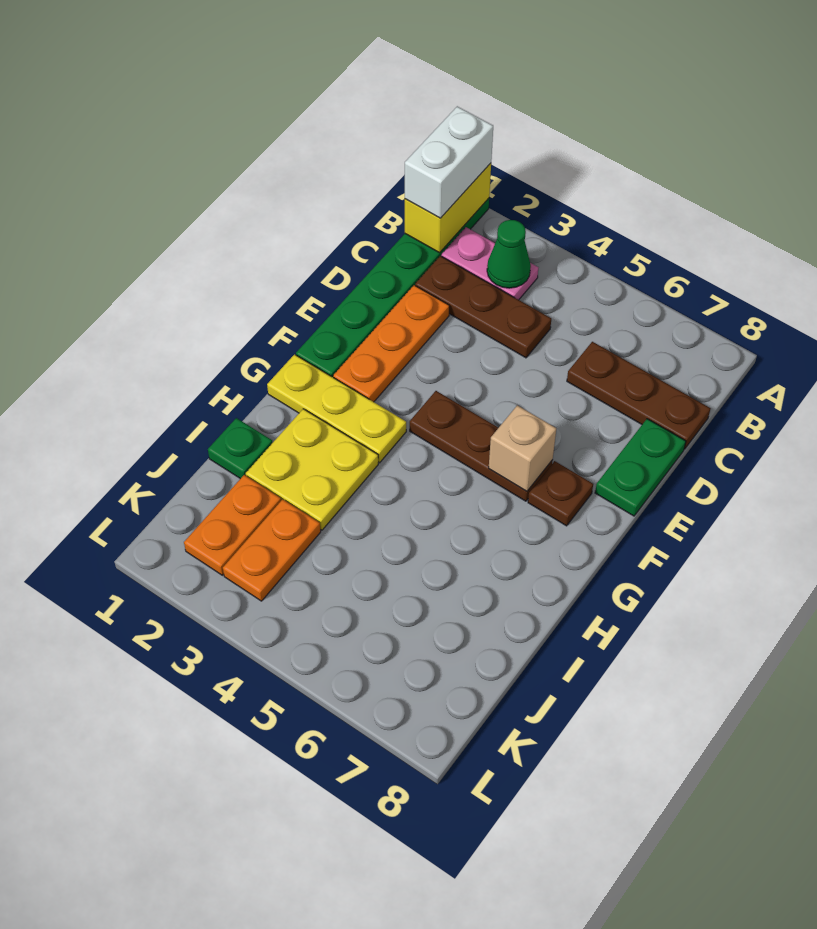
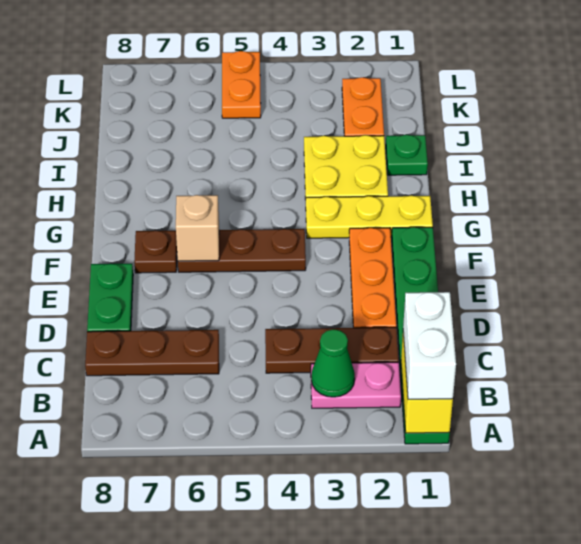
orange 1x2 plate [223,499,321,601] -> orange 1x2 plate moved to [222,51,261,118]

